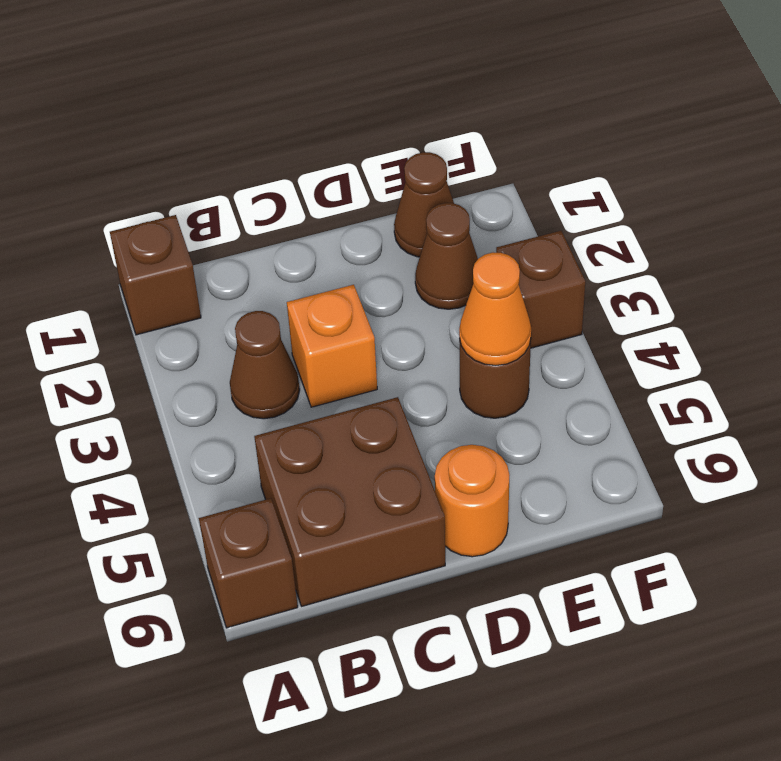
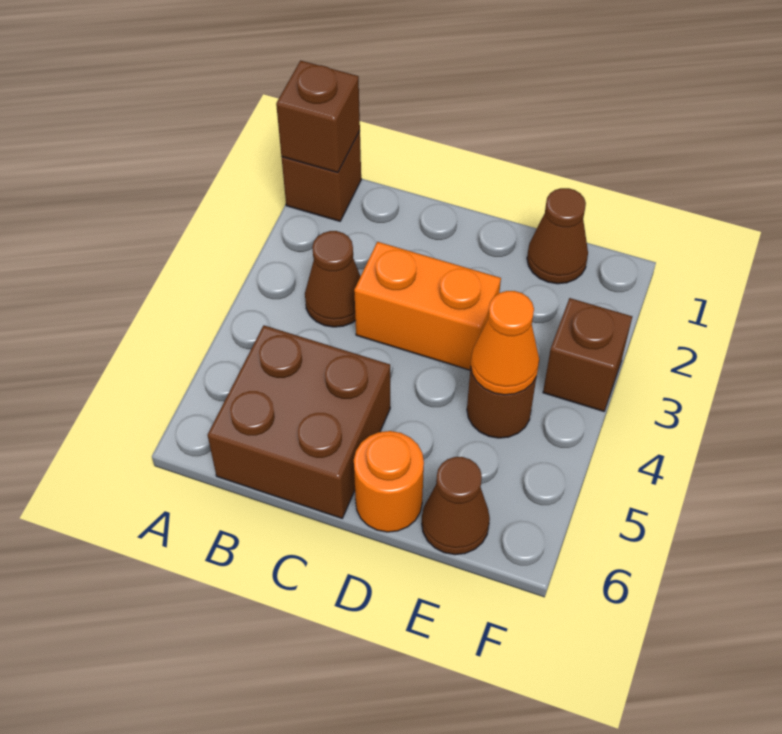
brown 1x1 brick [199,498,298,628] -> brown 1x1 brick moved to [276,61,360,173]
orange 1x1 brick [287,285,377,407] -> orange 1x2 brick [354,242,501,370]
brown 1x1 cone [415,203,478,309] -> brown 1x1 cone moved to [422,457,490,555]

